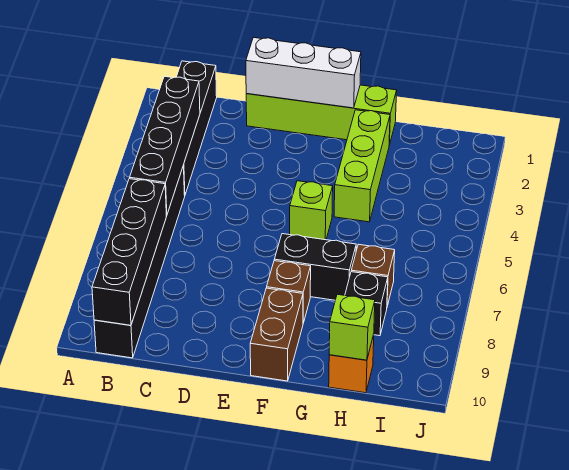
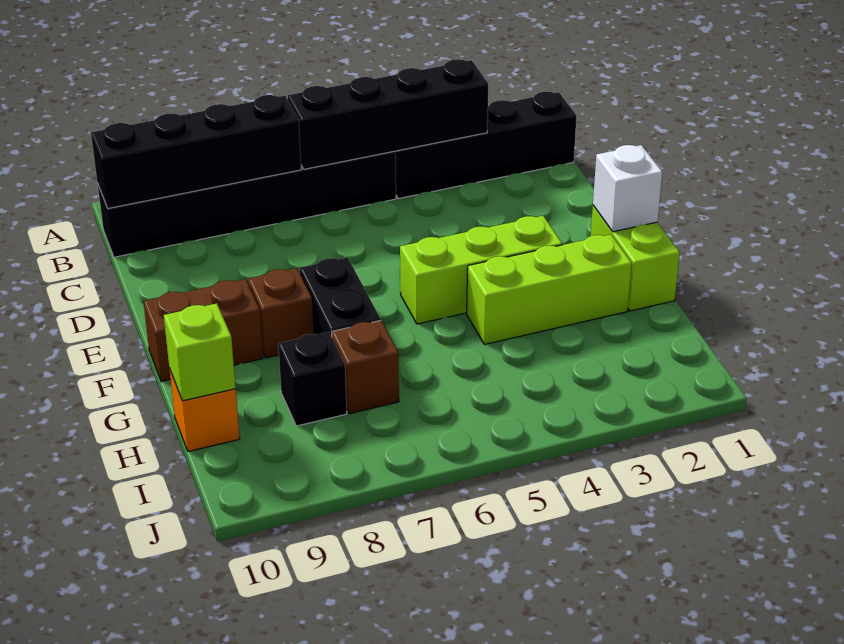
lime 1x4 brick [246,85,397,145] -> lime 1x2 brick [591,206,680,311]
white 1x3 brick [246,37,361,108] -> white 1x1 brick [593,145,662,232]
lime 1x1 brick [290,181,333,240] -> lime 1x3 brick [400,216,562,324]

